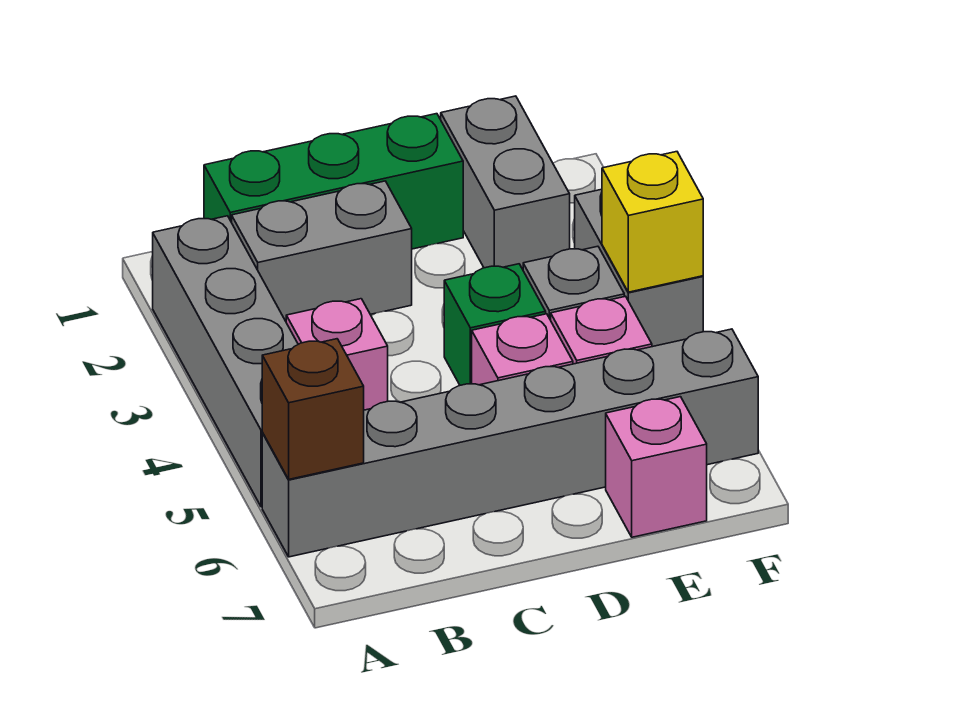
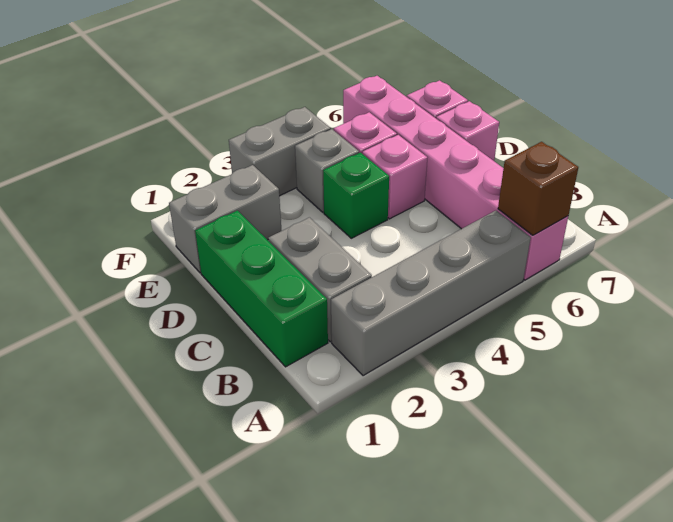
grey 1x6 brick [262,329,758,557] -> pink 1x6 brick [343,76,568,280]
pink 1x1 brick [286,299,388,410] -> pink 1x1 brick moved to [436,101,499,161]
yellow 1x1 brick [602,152,703,292] -> none

